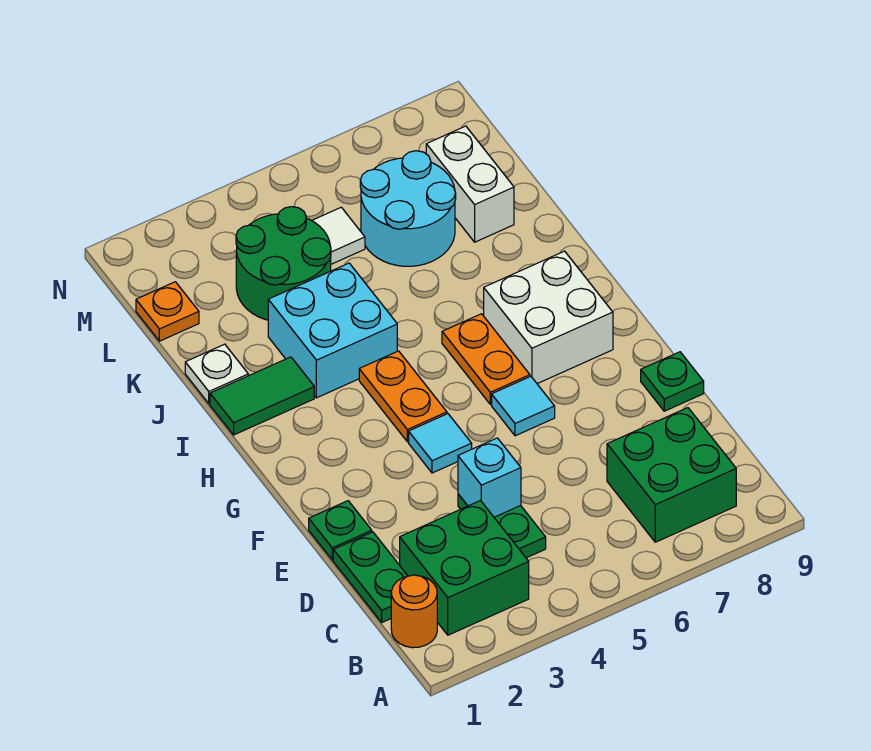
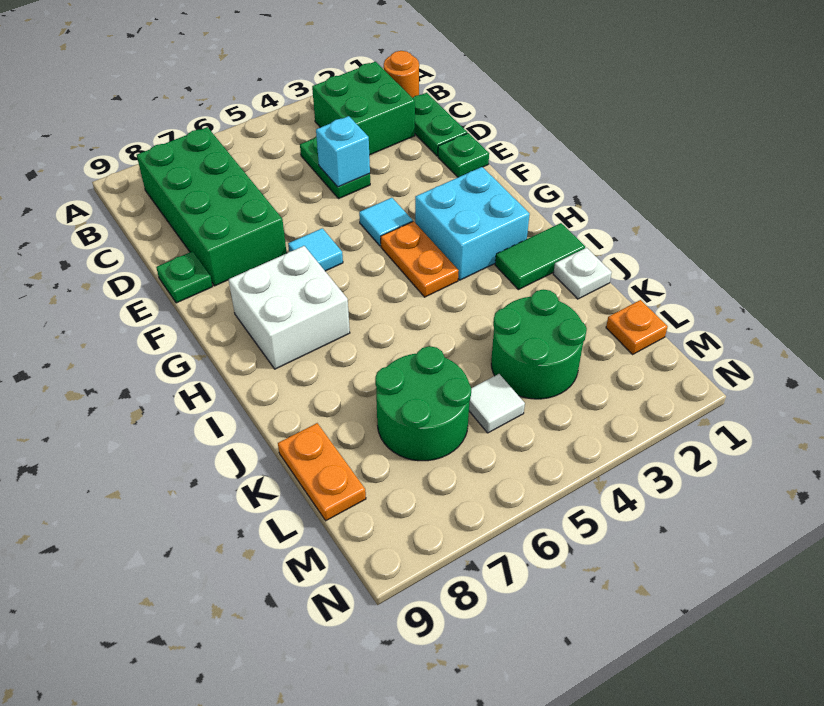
green 2x2 brick [607,408,736,542] -> green 2x4 brick [137,127,287,286]
orange 1x2 plate [442,314,530,405] -> orange 1x2 plate moved to [278,423,366,521]
cyan 2x2 brick [268,263,397,398] -> cyan 2x2 brick moved to [415,167,529,280]
cyan 2x2 round brick [360,151,456,266] -> green 2x2 round brick [375,346,471,461]
white 1x2 brick [426,126,514,242] -> none

